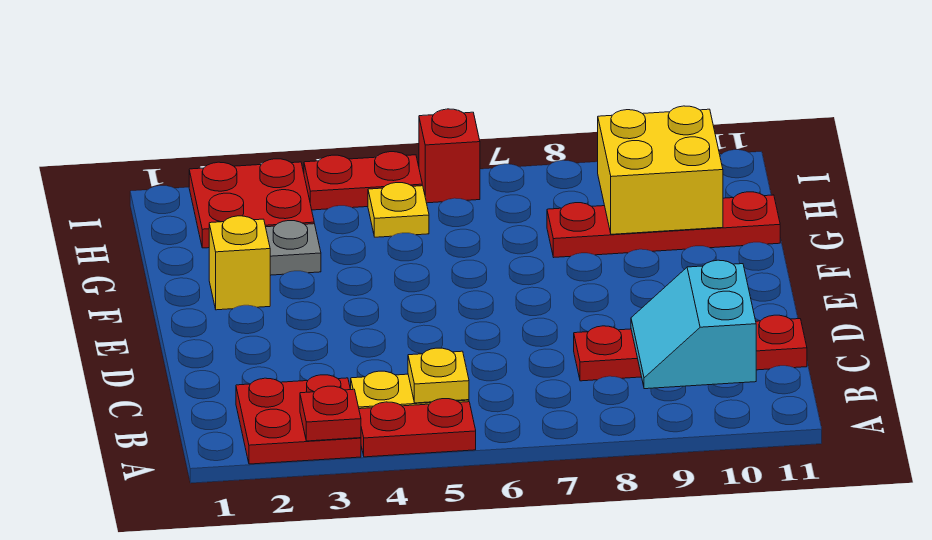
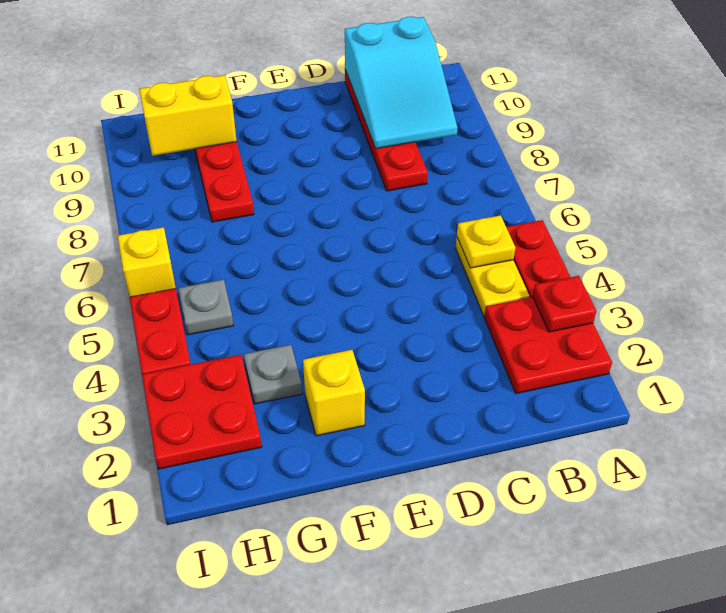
cyan 2x2 slope [631,260,756,389] -> cyan 2x3 slope [345,17,457,149]
yellow 2x2 brick [598,106,723,234] -> yellow 1x2 brick [139,75,237,156]
yellow 1x1 plate [368,183,429,237] -> grey 1x1 plate [178,280,234,335]
red 1x1 brick [419,109,480,203] -> yellow 1x1 brick [118,227,176,297]

